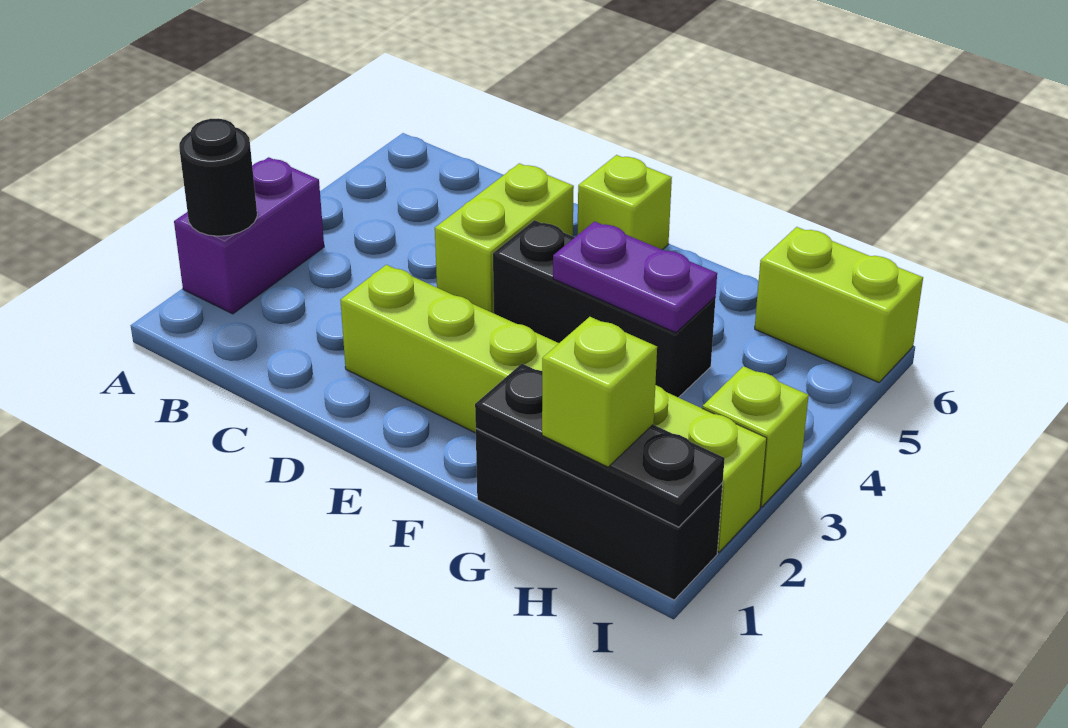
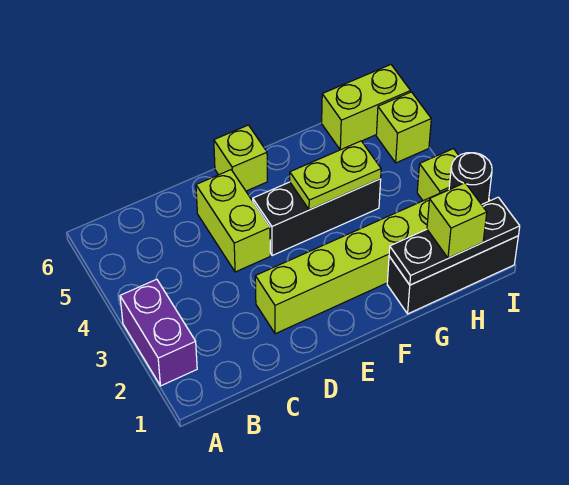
black 1x1 round brick [179,119,257,236] -> black 1x1 round brick moved to [449,153,492,205]
purple 1x2 plate [553,222,717,333] -> lime 1x2 plate [290,141,381,210]
none -> lime 1x1 brick [376,92,431,163]

